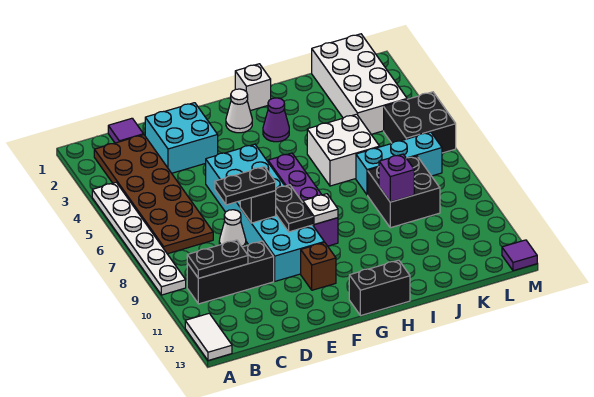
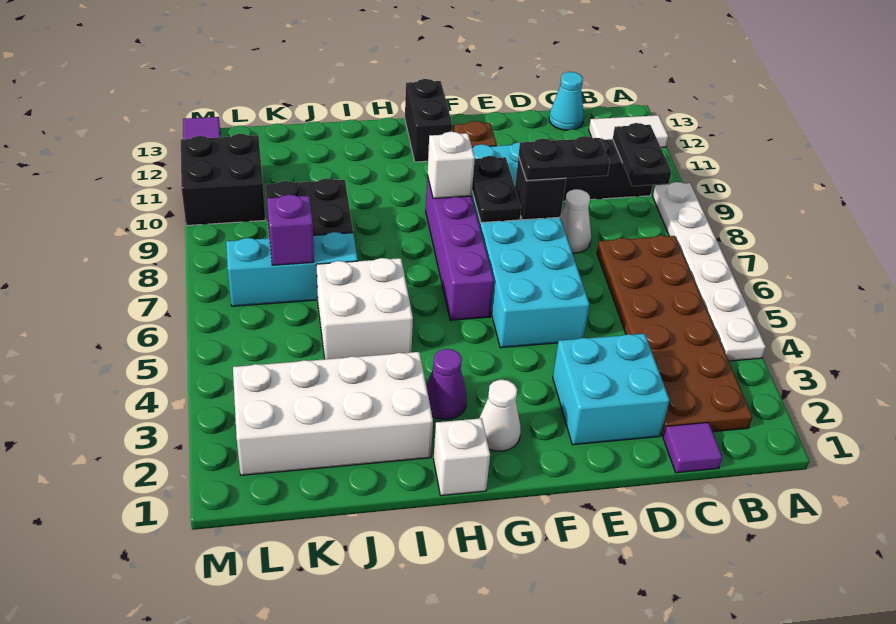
white 1x2 tile [185,313,232,360] -> white 1x2 tile turned to [589,115,668,148]
black 1x2 plate [187,240,248,278] -> black 1x2 plate turned to [613,123,671,186]
none -> cyan 1x1 cone [549,72,584,130]
white 1x1 plate [303,194,338,225] -> white 1x1 brick [427,132,475,199]
black 1x2 brick [349,260,410,316] -> black 1x2 brick turned to [405,79,452,162]
purple 1x1 brick [379,154,414,202] -> purple 1x1 brick moved to [267,195,314,265]
white 2x4 brick [312,34,407,134] -> white 2x4 brick turned to [233,352,433,475]
black 2x2 brick [384,92,456,153] -> black 2x2 brick moved to [181,134,265,226]

